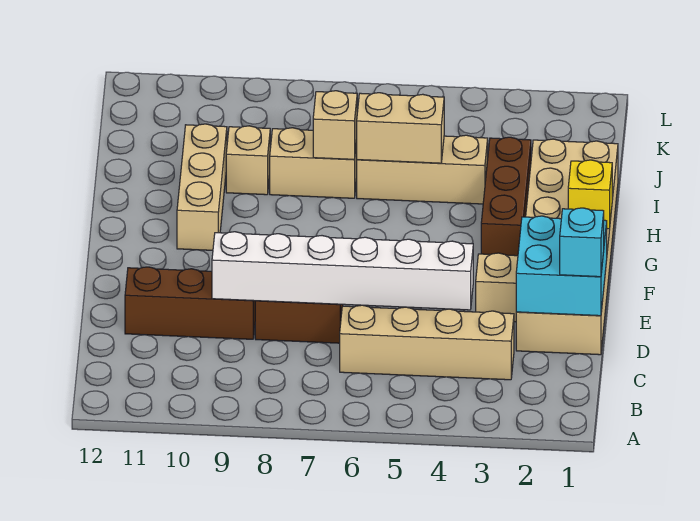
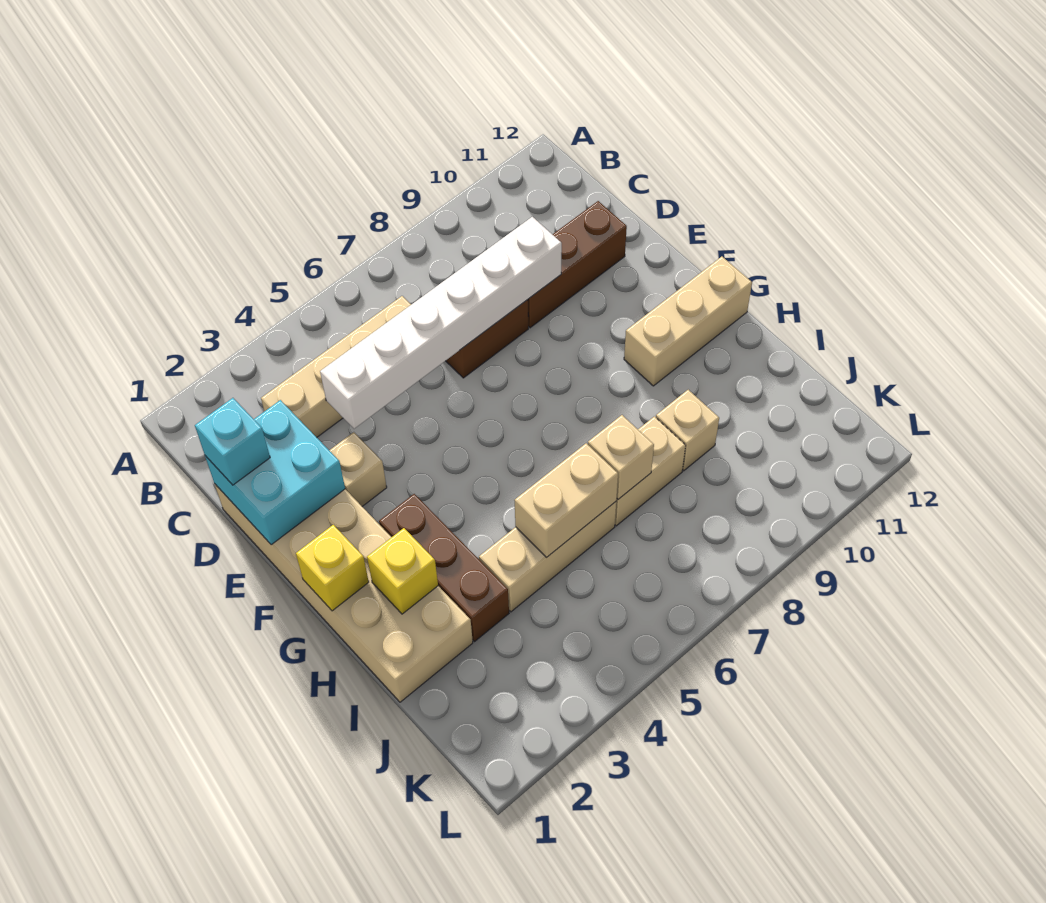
tan 1x3 brick [177,124,227,250] -> tan 1x3 brick turned to [624,257,752,386]
none -> yellow 1x1 brick [367,528,438,614]

